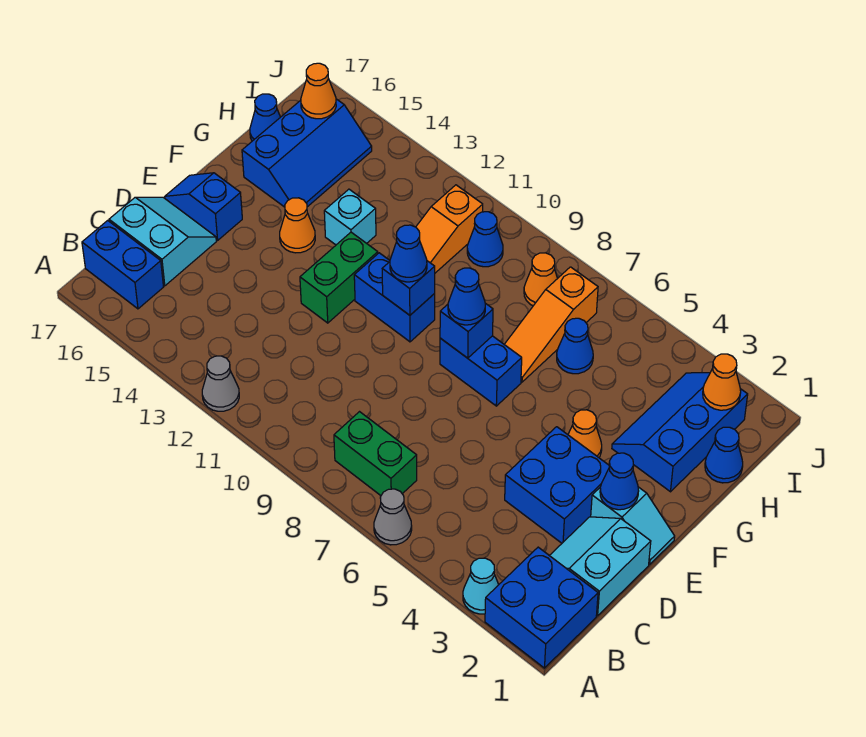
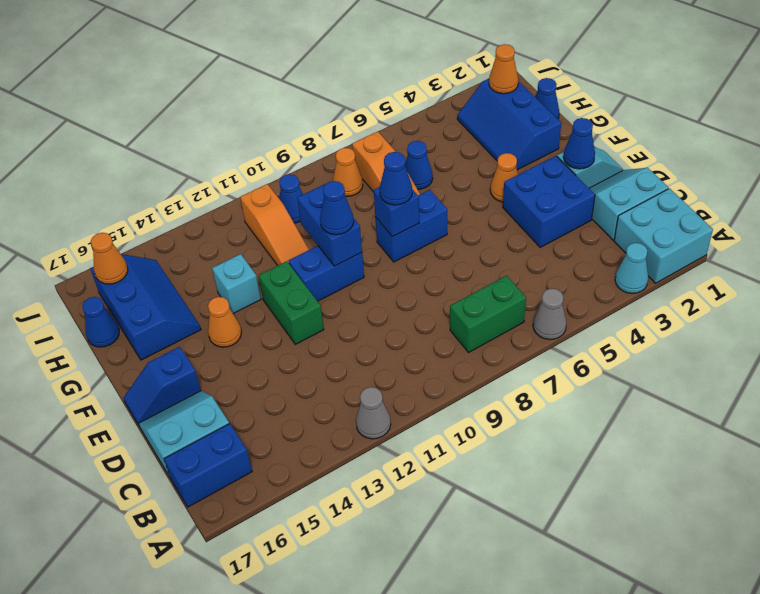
blue 2x2 brick [485,547,598,668] -> cyan 2x2 brick [614,188,713,283]
cyan 2x2 slope [549,517,651,616] -> cyan 2x2 slope turned to [589,168,668,240]
blue 1x1 brick [382,261,435,315] -> blue 1x2 brick [297,184,362,266]

